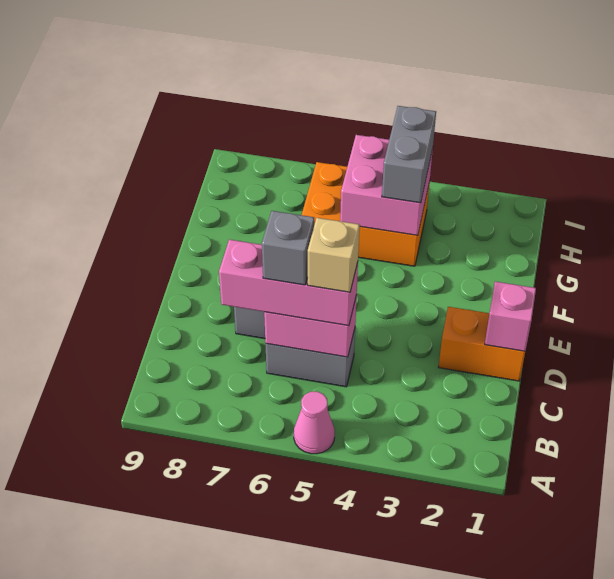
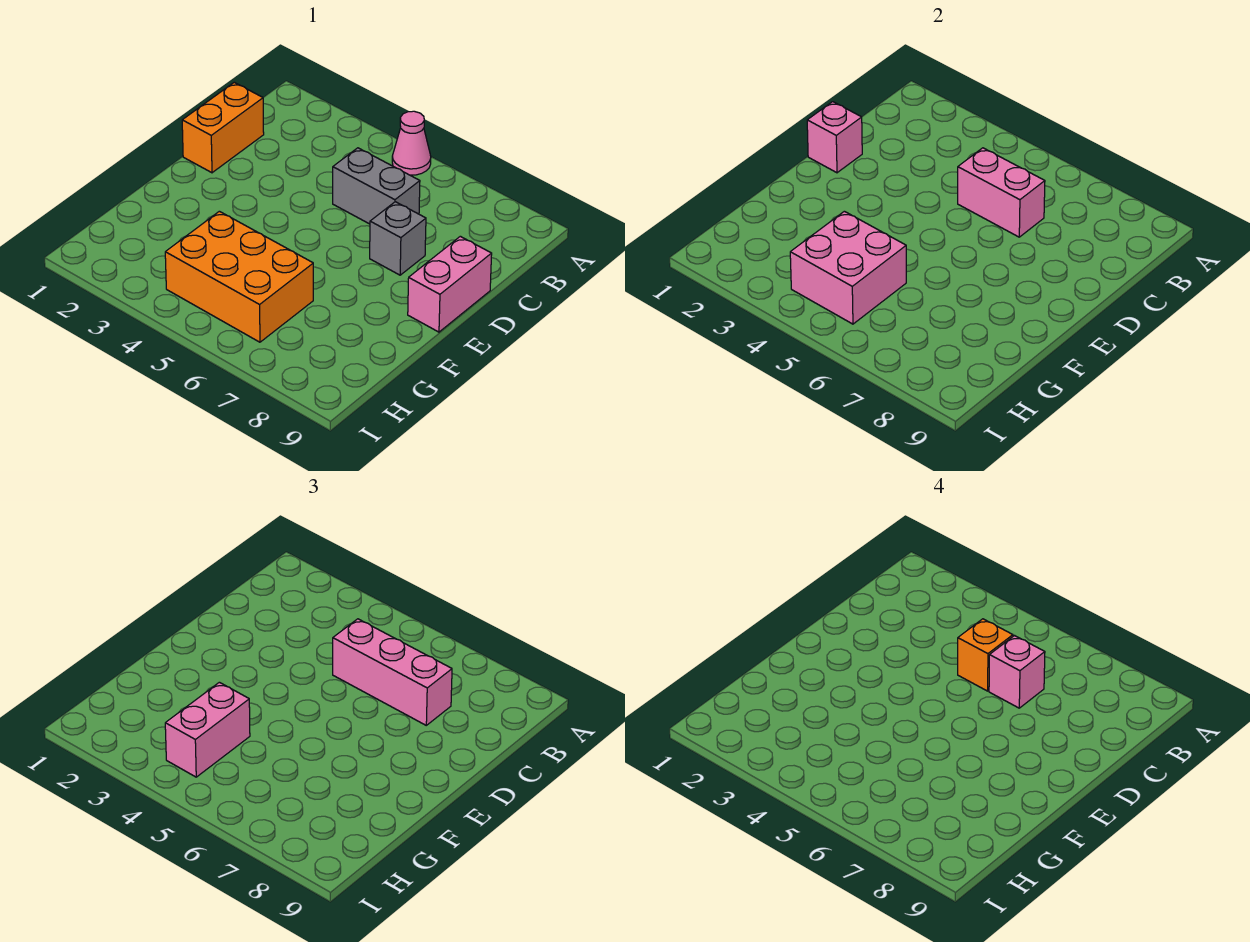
tan 1x1 brick [308,218,360,292] -> orange 1x1 brick [958,619,1013,691]
grey 1x1 brick [262,211,314,285] -> pink 1x1 brick [989,636,1045,708]
orange 1x2 brick [439,307,525,381] -> orange 1x2 brick turned to [182,82,264,173]
none -> pink 1x2 brick [408,236,492,332]
grey 1x2 brick [382,106,436,203] -> pink 1x2 brick [165,682,250,777]

